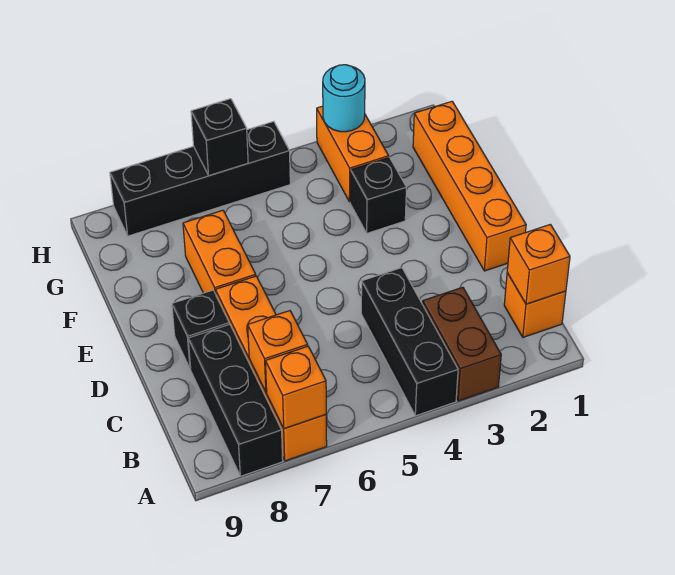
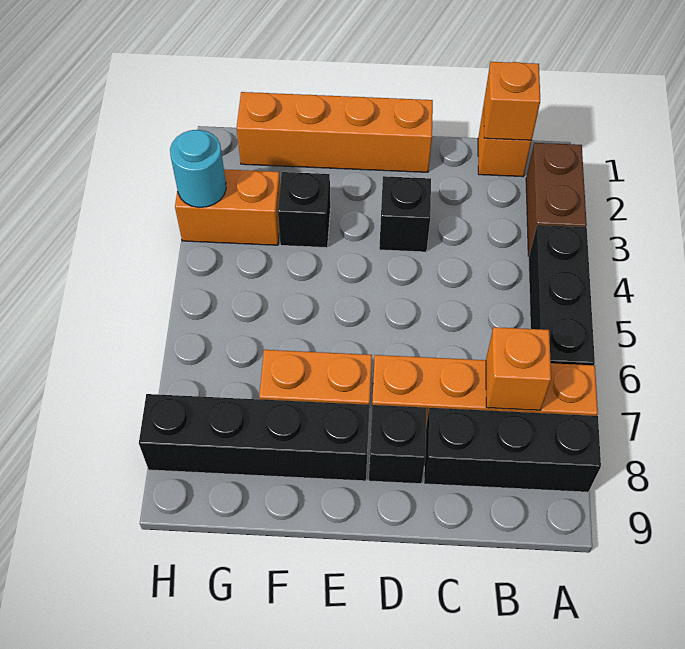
brown 1x2 brick [423,287,501,401] -> brown 1x2 brick turned to [526,143,587,256]
black 1x3 brick [361,268,458,416] -> black 1x3 brick turned to [528,225,595,365]
orange 1x1 brick [265,346,326,429] -> none
black 1x4 brick [110,121,290,236] -> black 1x4 brick turned to [139,394,370,481]
black 1x1 brick [191,99,248,176] -> black 1x1 brick moved to [379,176,431,252]

